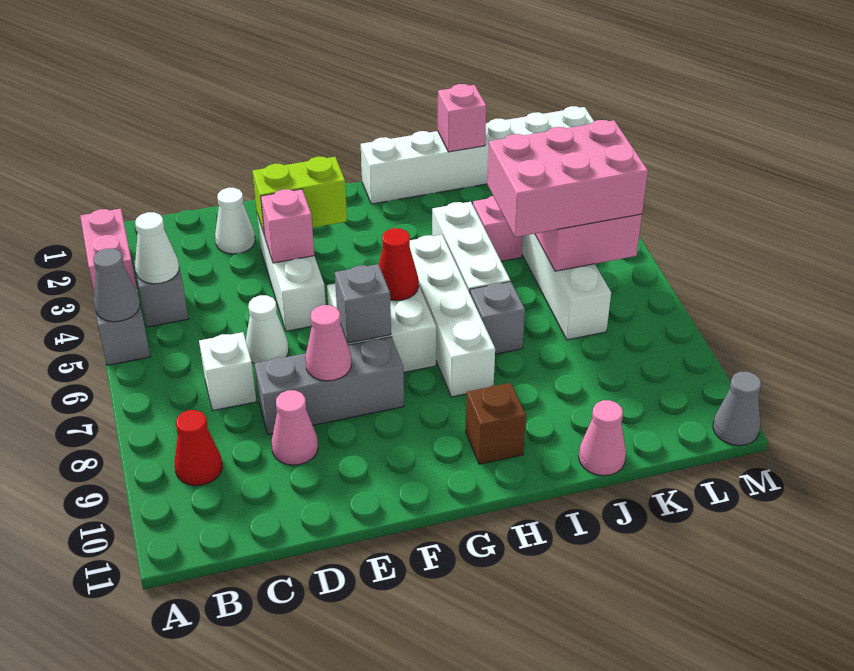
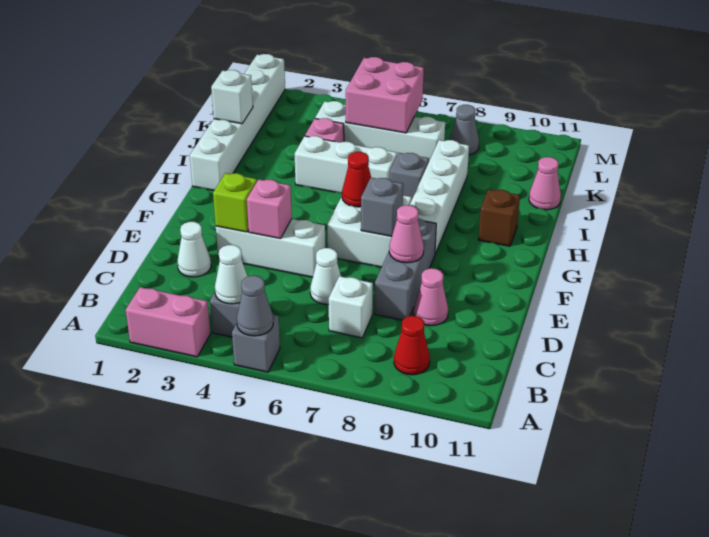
lime 1x2 brick [253,157,347,236] -> lime 1x1 brick [213,173,257,232]
white 1x4 brick [410,235,495,397] -> white 1x4 brick turned to [410,140,469,254]
pink 1x1 brick [438,84,486,152] -> white 1x1 brick [211,70,253,124]
pink 2x3 brick [487,120,648,237] -> none
grey 1x1 cone [713,372,761,446] -> grey 1x1 cone moved to [450,105,479,155]

